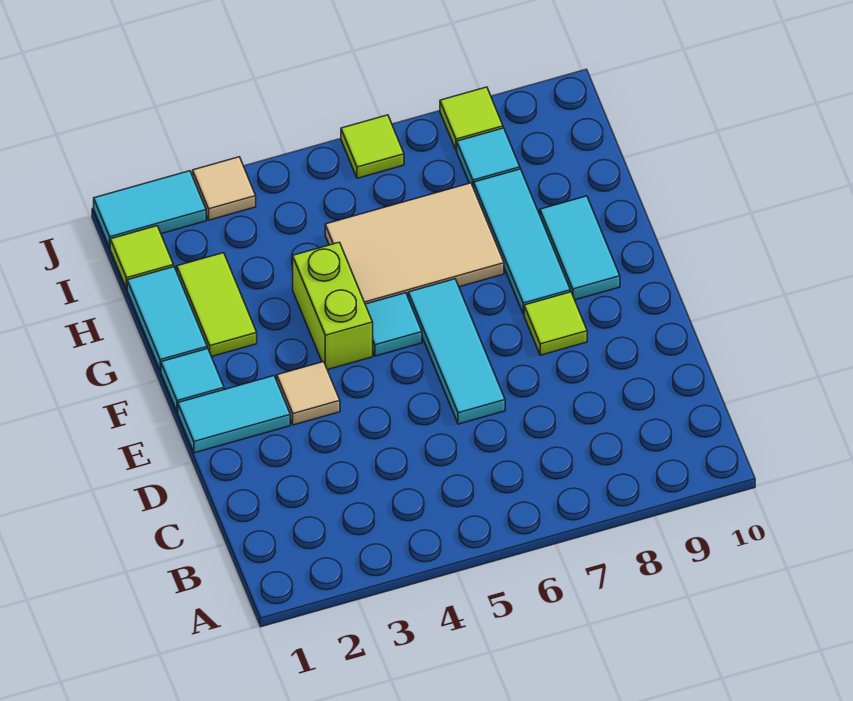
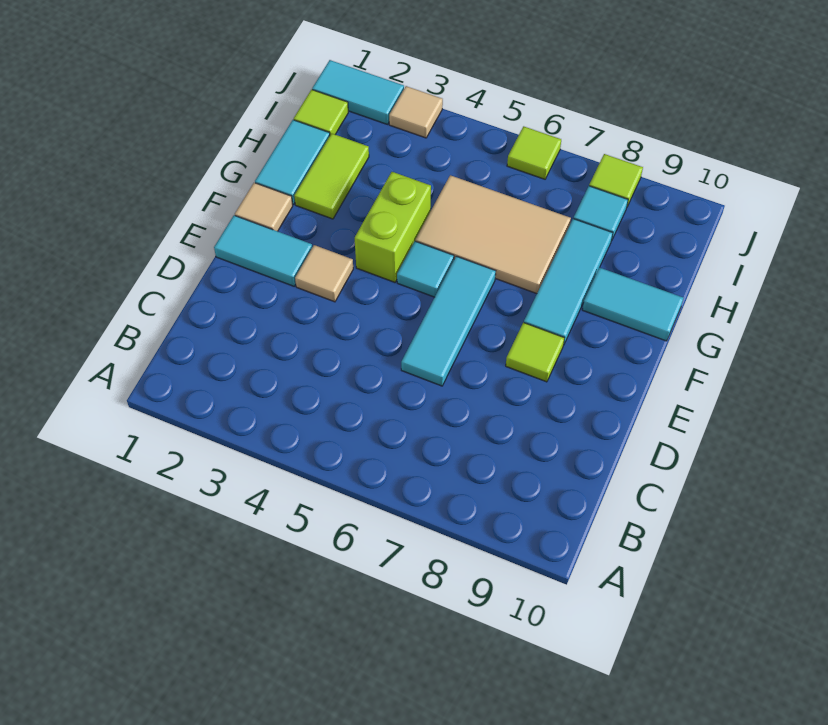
cyan 1x1 tile [161,349,224,412] -> tan 1x1 tile [235,183,293,231]
cyan 1x2 tile [540,196,620,300] -> cyan 1x2 tile turned to [582,267,683,341]

